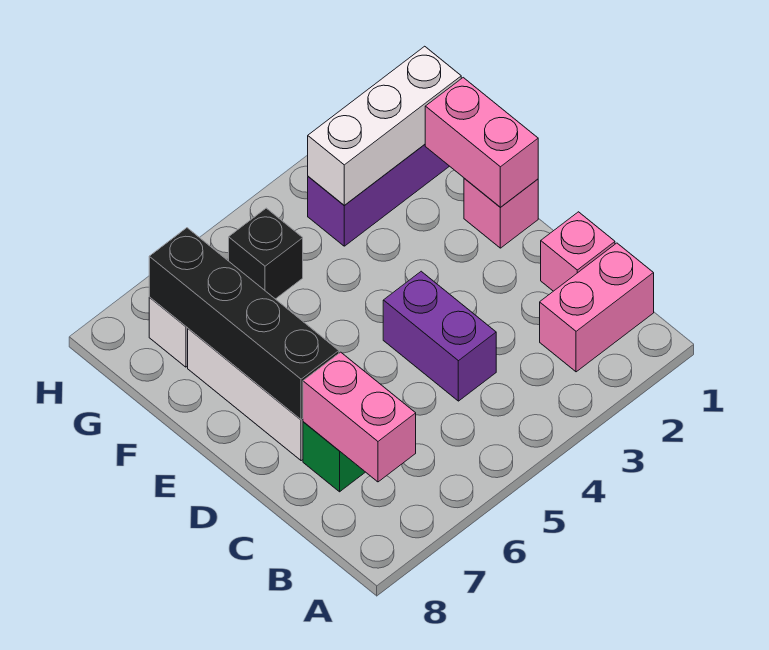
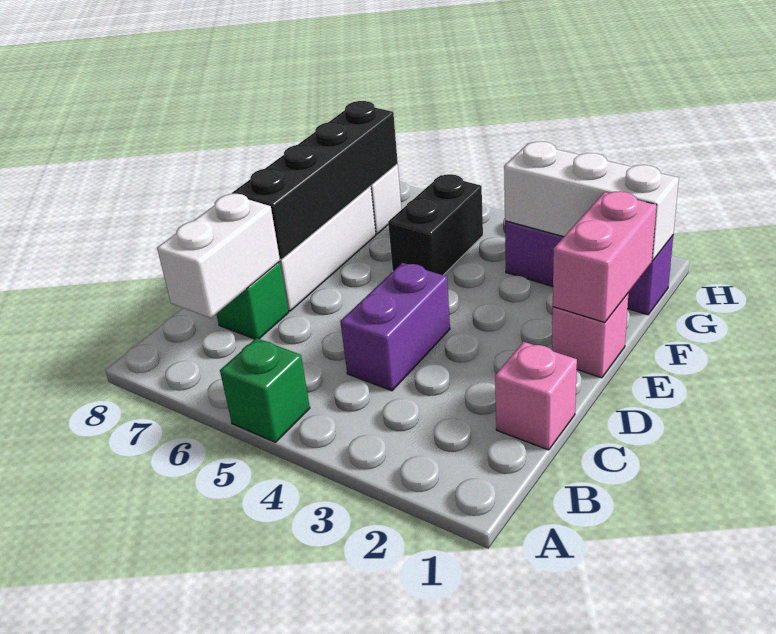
none -> green 1x1 brick [220,338,310,442]
pink 1x2 brick [540,243,654,372] -> none
pink 1x2 brick [303,352,416,482] -> white 1x2 brick [157,194,280,318]
black 1x1 brick [229,208,303,299] -> black 1x2 brick [388,174,483,275]

